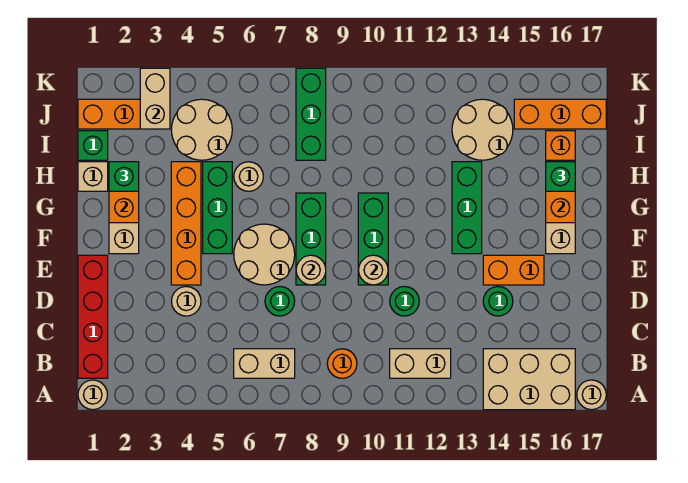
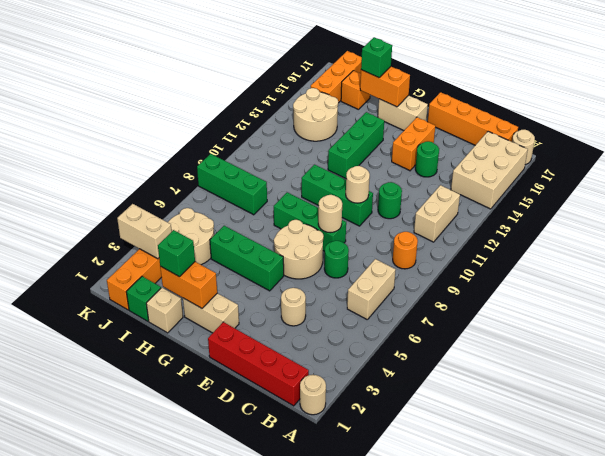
orange 1x4 brick [171,162,201,285] -> orange 1x4 brick moved to [428,92,518,145]
green 1x3 brick [452,162,482,254] -> green 1x3 brick turned to [328,112,384,179]
tan 1x1 round brick [234,162,263,191] -> none

